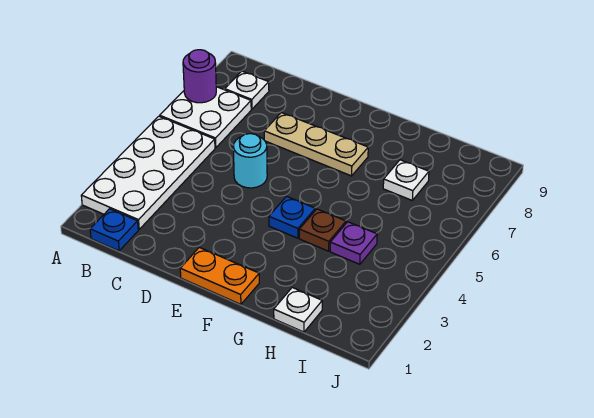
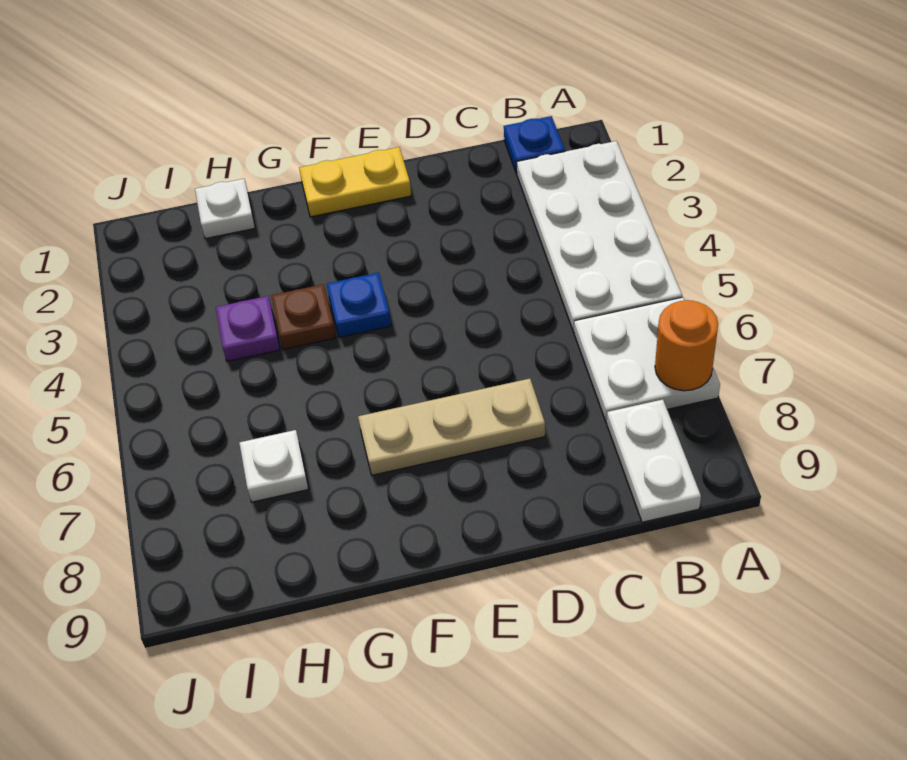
purple 1x1 round brick [183,50,216,103] -> orange 1x1 round brick [655,300,718,391]
white 1x1 plate [225,71,269,109] -> white 1x2 plate [607,400,701,522]
cyan 1x1 round brick [233,134,267,188] -> none
orange 1x2 plate [180,247,259,304] -> yellow 1x2 plate [299,147,411,217]

